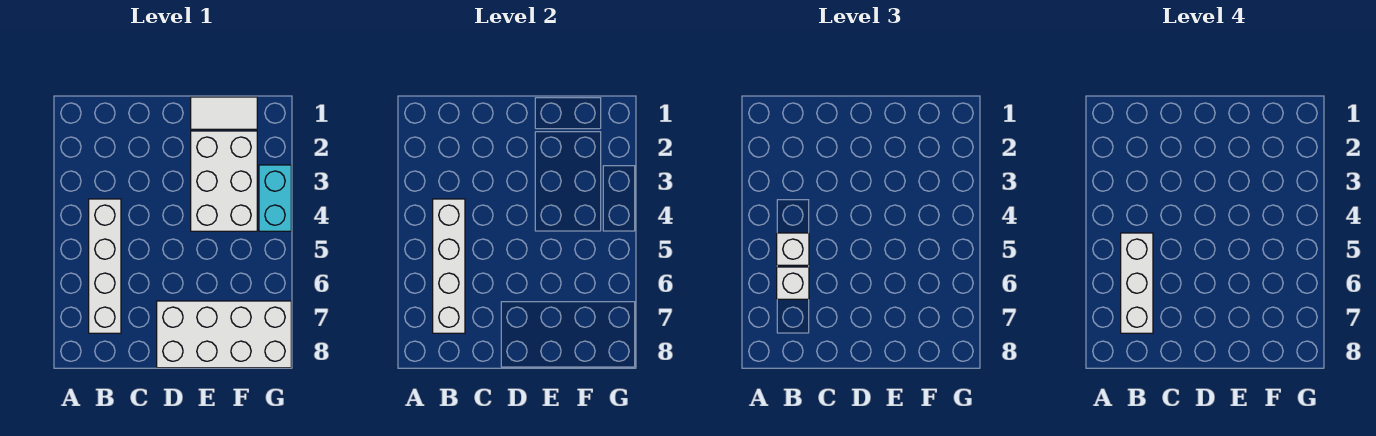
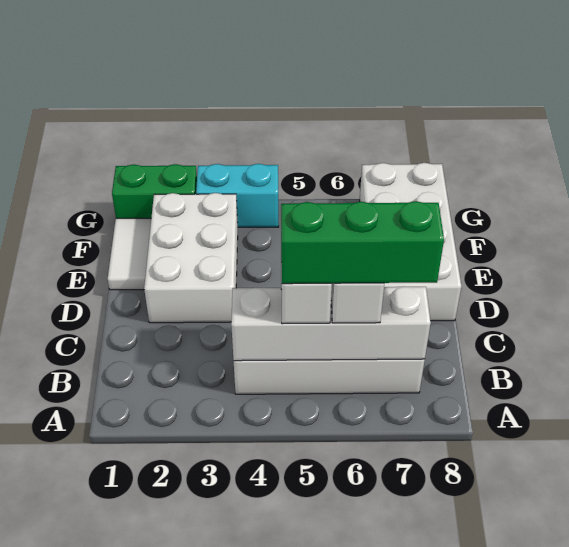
white 1x3 brick [1121,233,1153,333] -> green 1x3 brick [281,201,444,284]
white 2x3 brick [191,131,257,231] -> white 2x3 brick turned to [144,193,238,323]
none -> green 1x2 brick [112,164,197,218]

